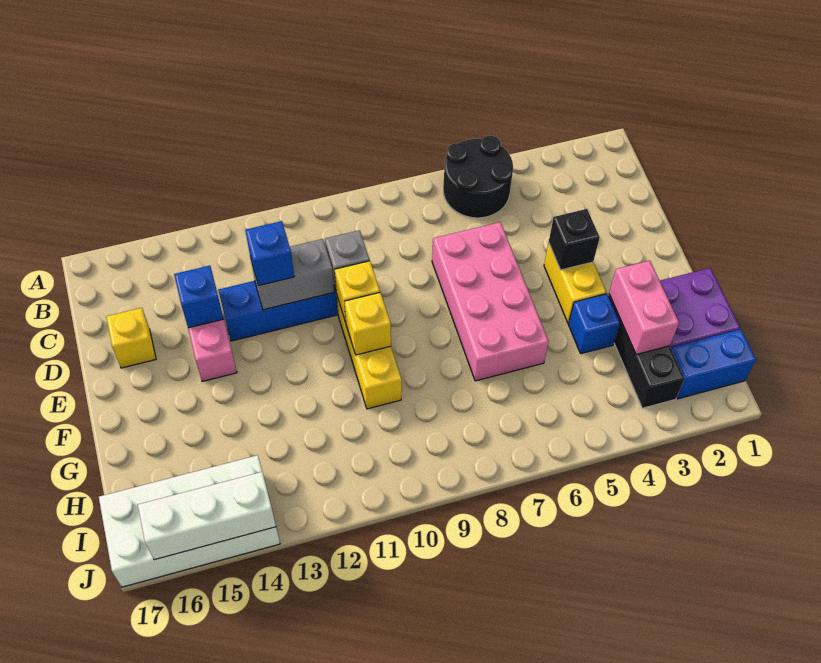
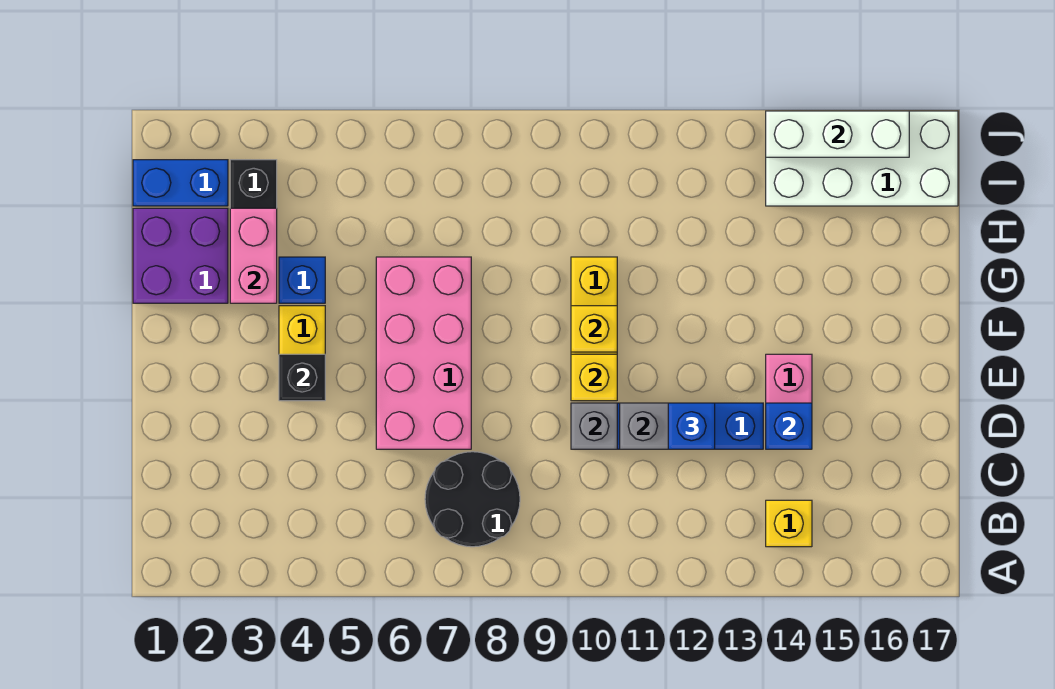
black 2x2 round brick [443,136,513,218] -> black 2x2 round brick moved to [425,452,520,547]
yellow 1x1 brick [106,308,156,368] -> yellow 1x1 brick moved to [766,500,812,547]

